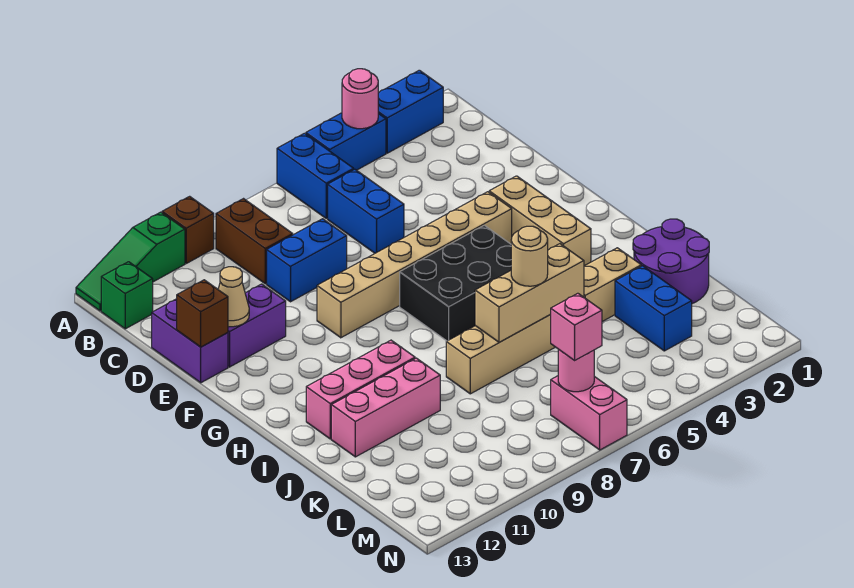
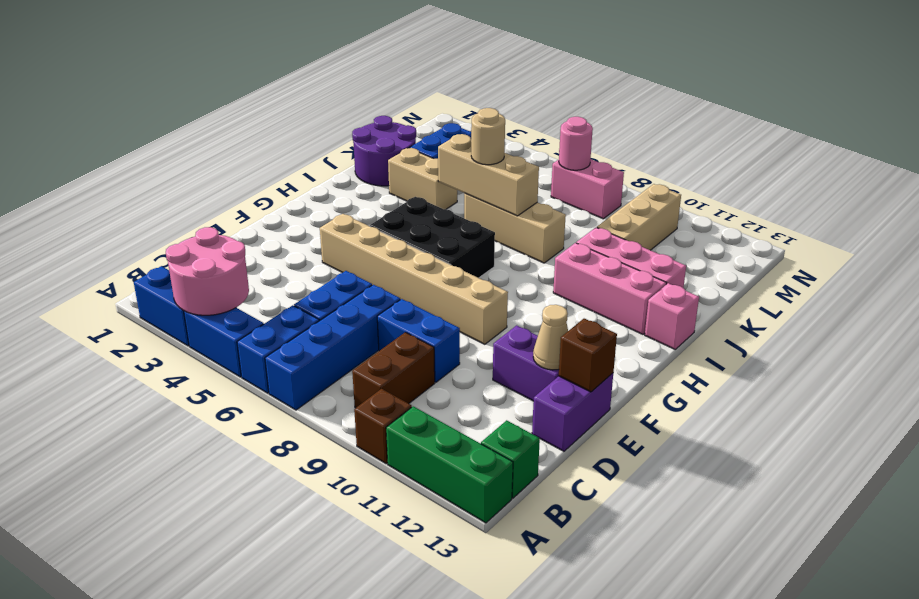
pink 1x1 round brick [342,69,378,129] -> pink 2x2 round brick [166,227,249,315]
none -> blue 1x4 brick [265,285,400,410]
green 1x3 slope [76,212,185,311] -> green 1x3 brick [386,406,513,523]
tan 1x3 brick [489,176,591,266] -> tan 1x3 brick moved to [597,184,681,250]
pink 1x2 brick [551,376,627,450] -> pink 1x2 brick turned to [551,159,624,219]
pink 1x1 brick [550,293,602,360] -> pink 1x1 brick moved to [645,283,699,349]

